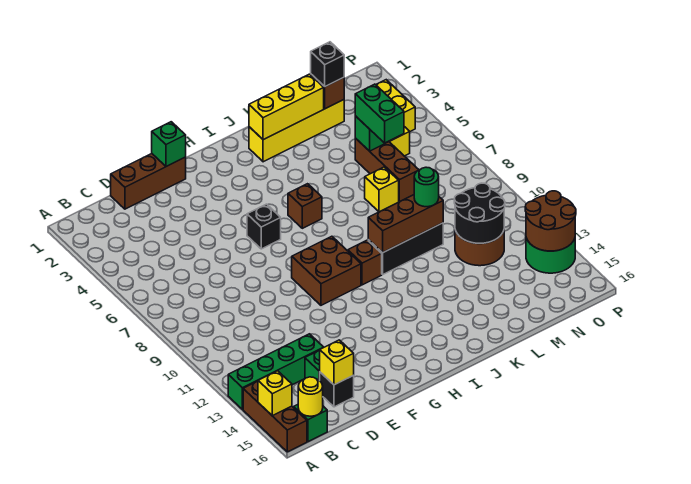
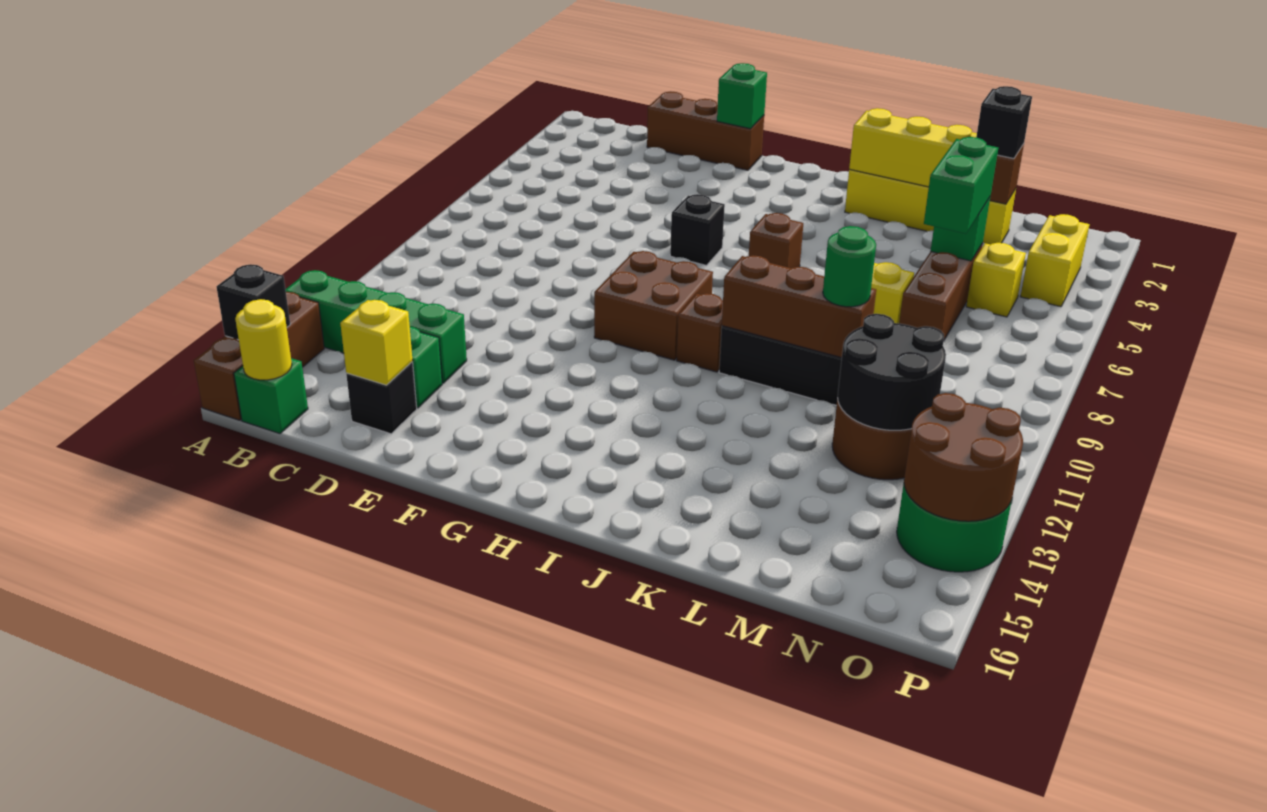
yellow 1x1 brick [258,371,292,416] -> black 1x1 brick [216,264,290,340]

